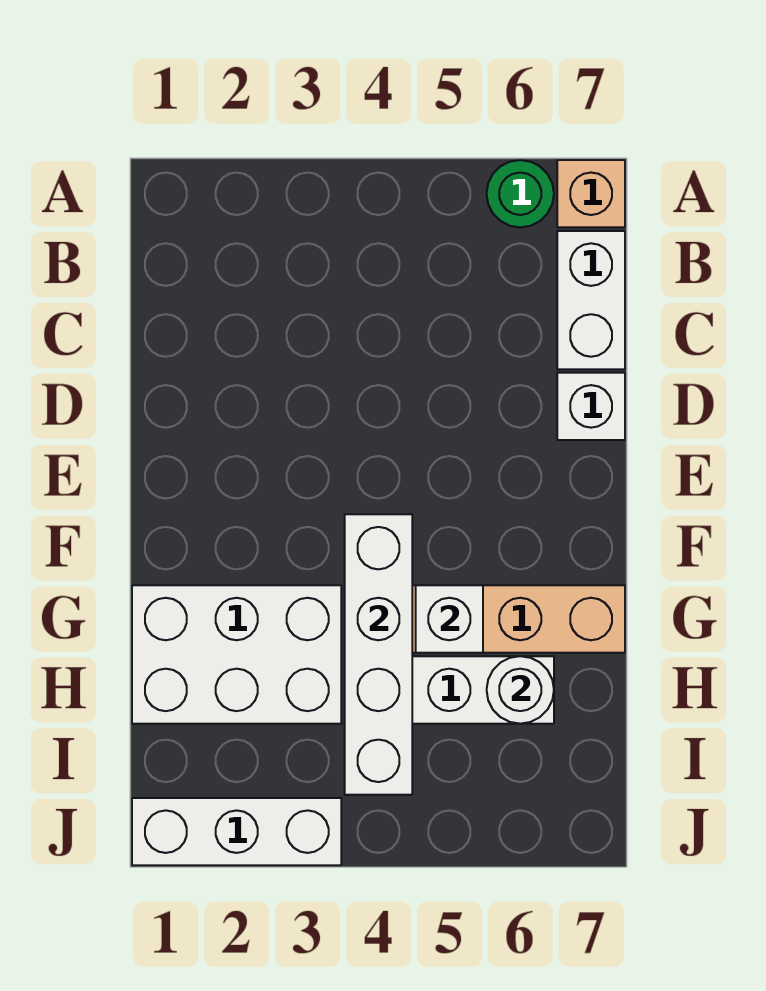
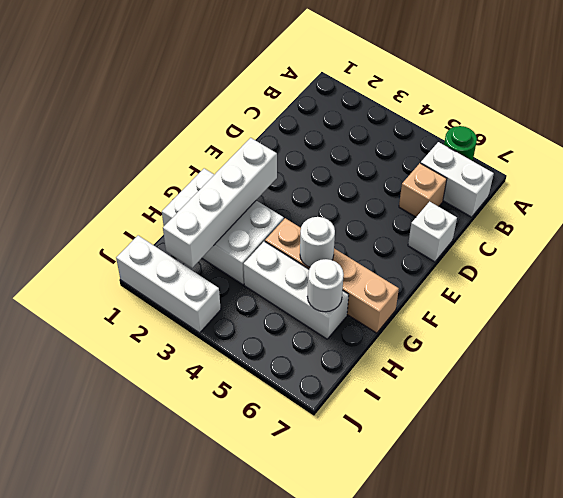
tan 1x1 brick [557,160,625,227] -> tan 1x1 brick moved to [399,163,447,217]
white 1x2 brick [557,231,625,369] -> white 1x2 brick turned to [421,142,494,217]
white 1x4 brick [345,514,412,795] -> white 1x4 brick moved to [163,138,277,268]
white 1x1 brick [416,585,483,653] -> white 1x1 round brick [300,217,335,267]

